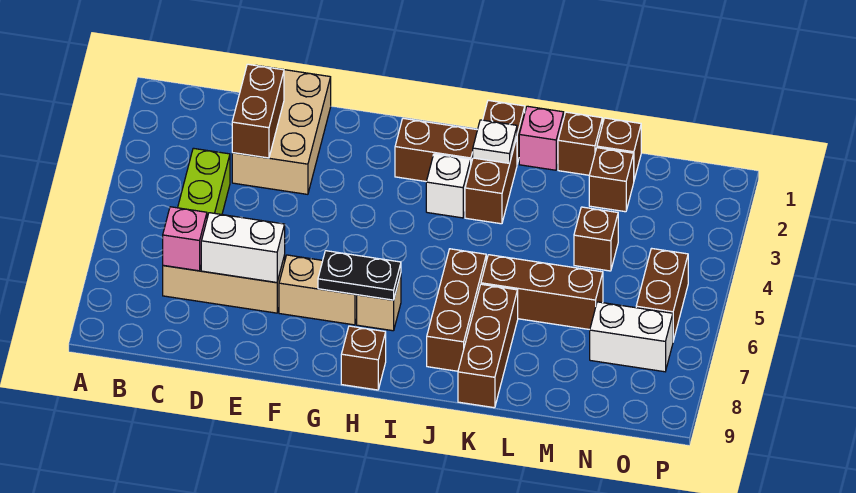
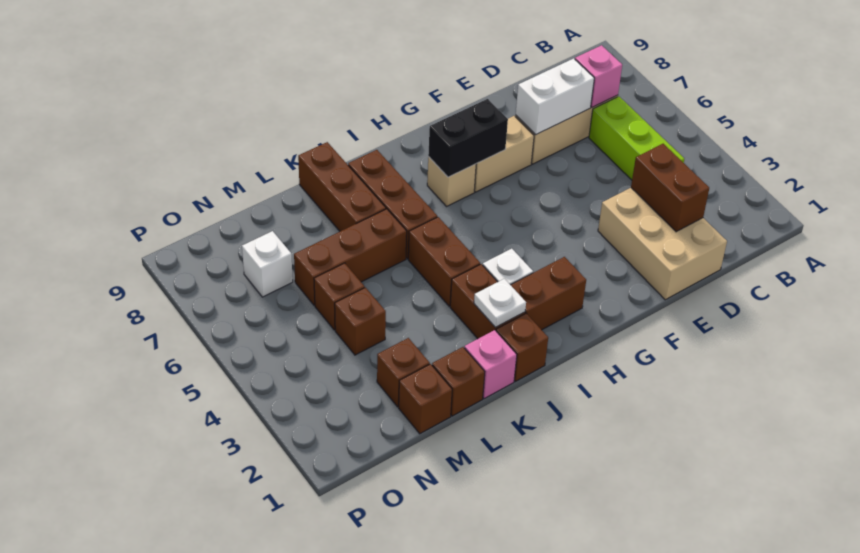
black 1x2 plate [318,251,401,300] -> black 1x2 brick [428,99,508,177]
brown 1x1 brick [341,326,386,390] -> brown 1x1 brick moved to [314,263,365,330]
white 1x2 brick [590,302,673,372] -> white 1x1 brick [242,231,293,297]
brown 1x2 brick [636,248,688,341] -> brown 1x2 brick moved to [408,217,480,306]

